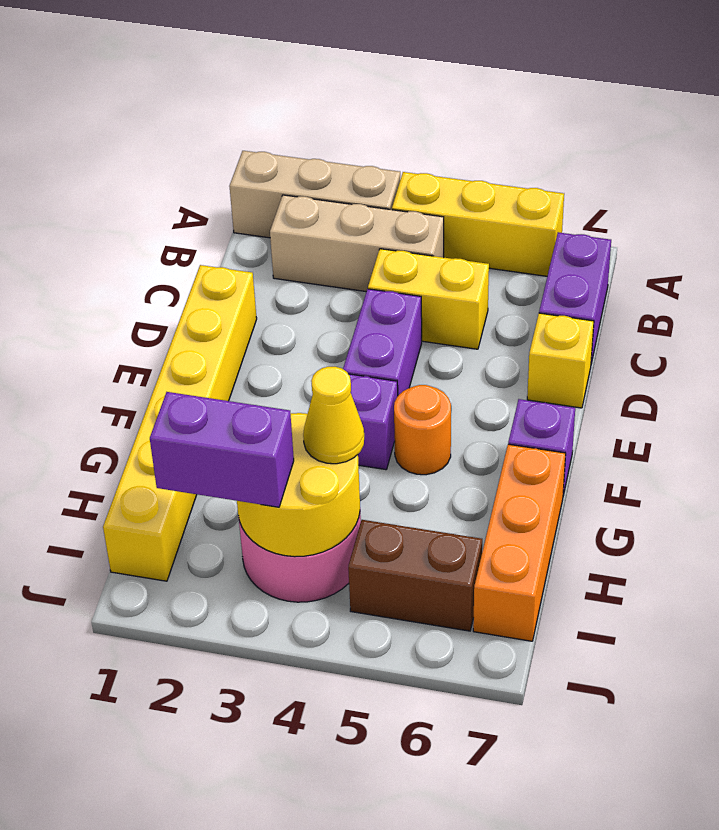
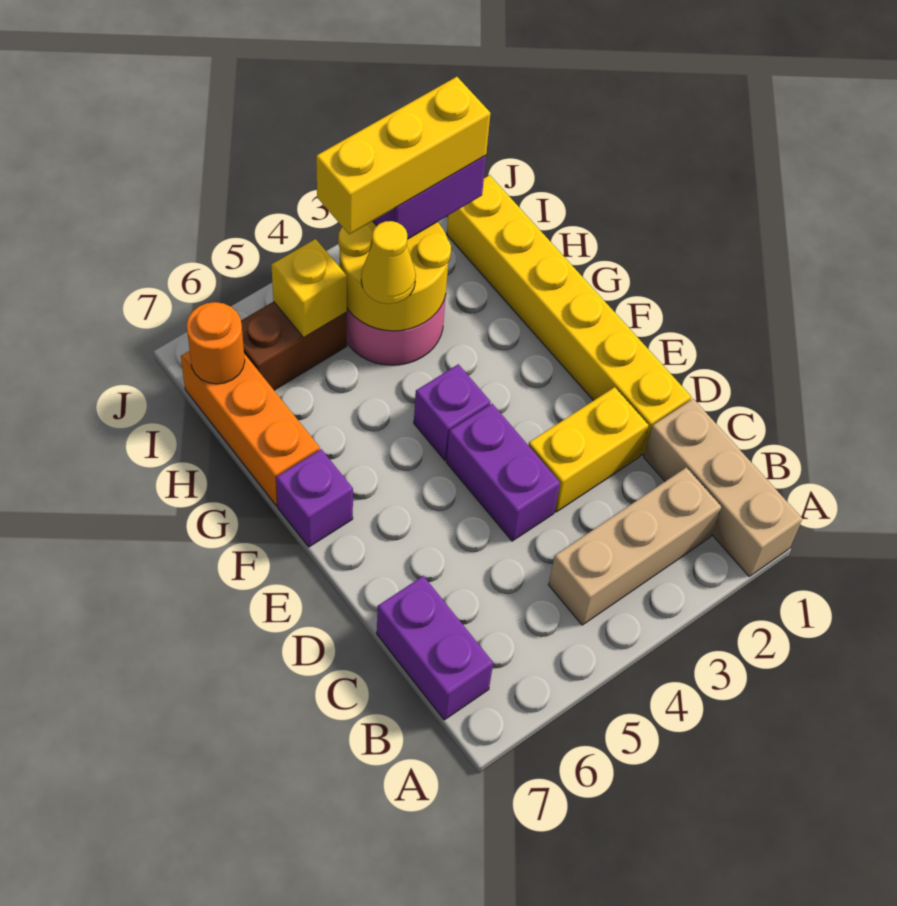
tan 1x3 brick [229,151,400,238] -> tan 1x3 brick turned to [644,399,802,576]
yellow 1x3 brick [392,172,564,276] -> yellow 1x3 brick moved to [316,77,490,234]
yellow 1x2 brick [368,249,489,349] -> yellow 1x2 brick moved to [528,387,648,512]
yellow 1x1 brick [527,313,594,408] -> yellow 1x1 brick moved to [271,239,347,337]
orange 1x1 round brick [394,385,451,475] -> orange 1x1 round brick moved to [187,302,245,384]

